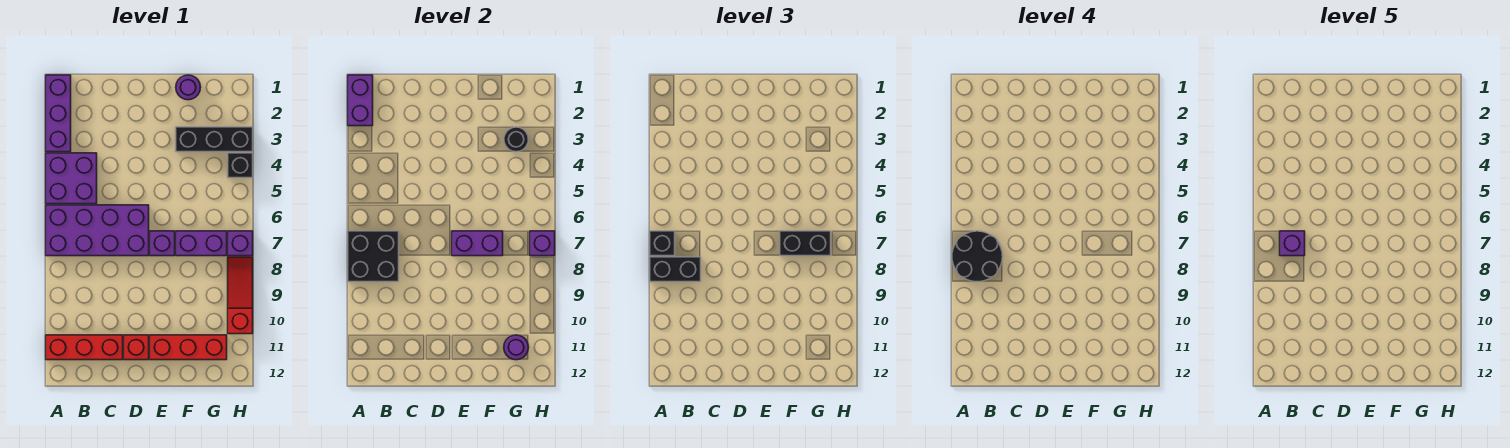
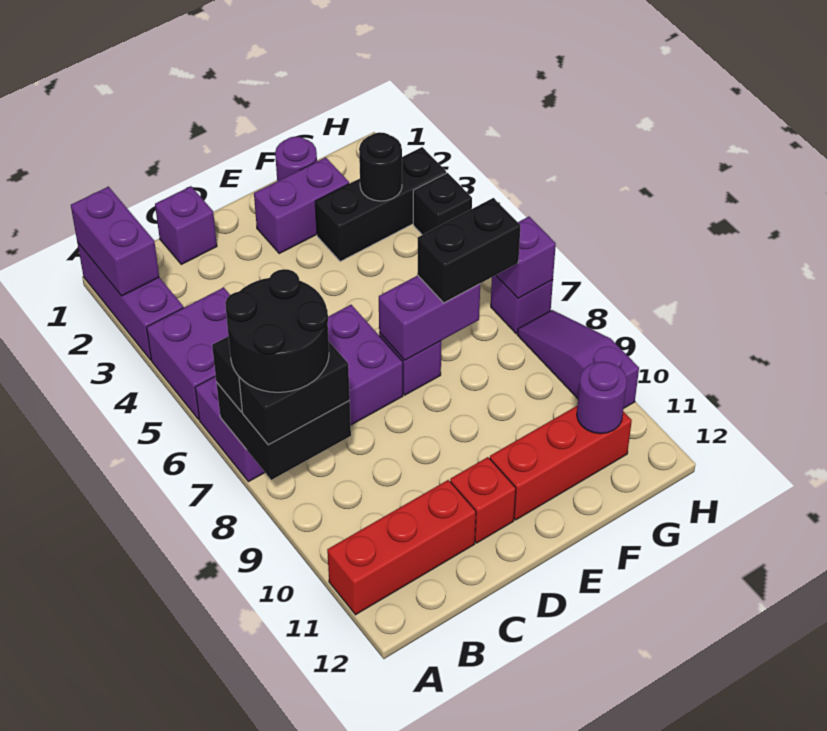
purple 1x1 brick [1280,231,1305,256] -> purple 1x1 brick moved to [155,186,217,264]
purple 1x2 brick [176,231,227,256] -> purple 1x2 brick moved to [254,157,349,253]
red 1x3 slope [228,257,253,334] -> purple 1x3 slope [517,310,639,409]

